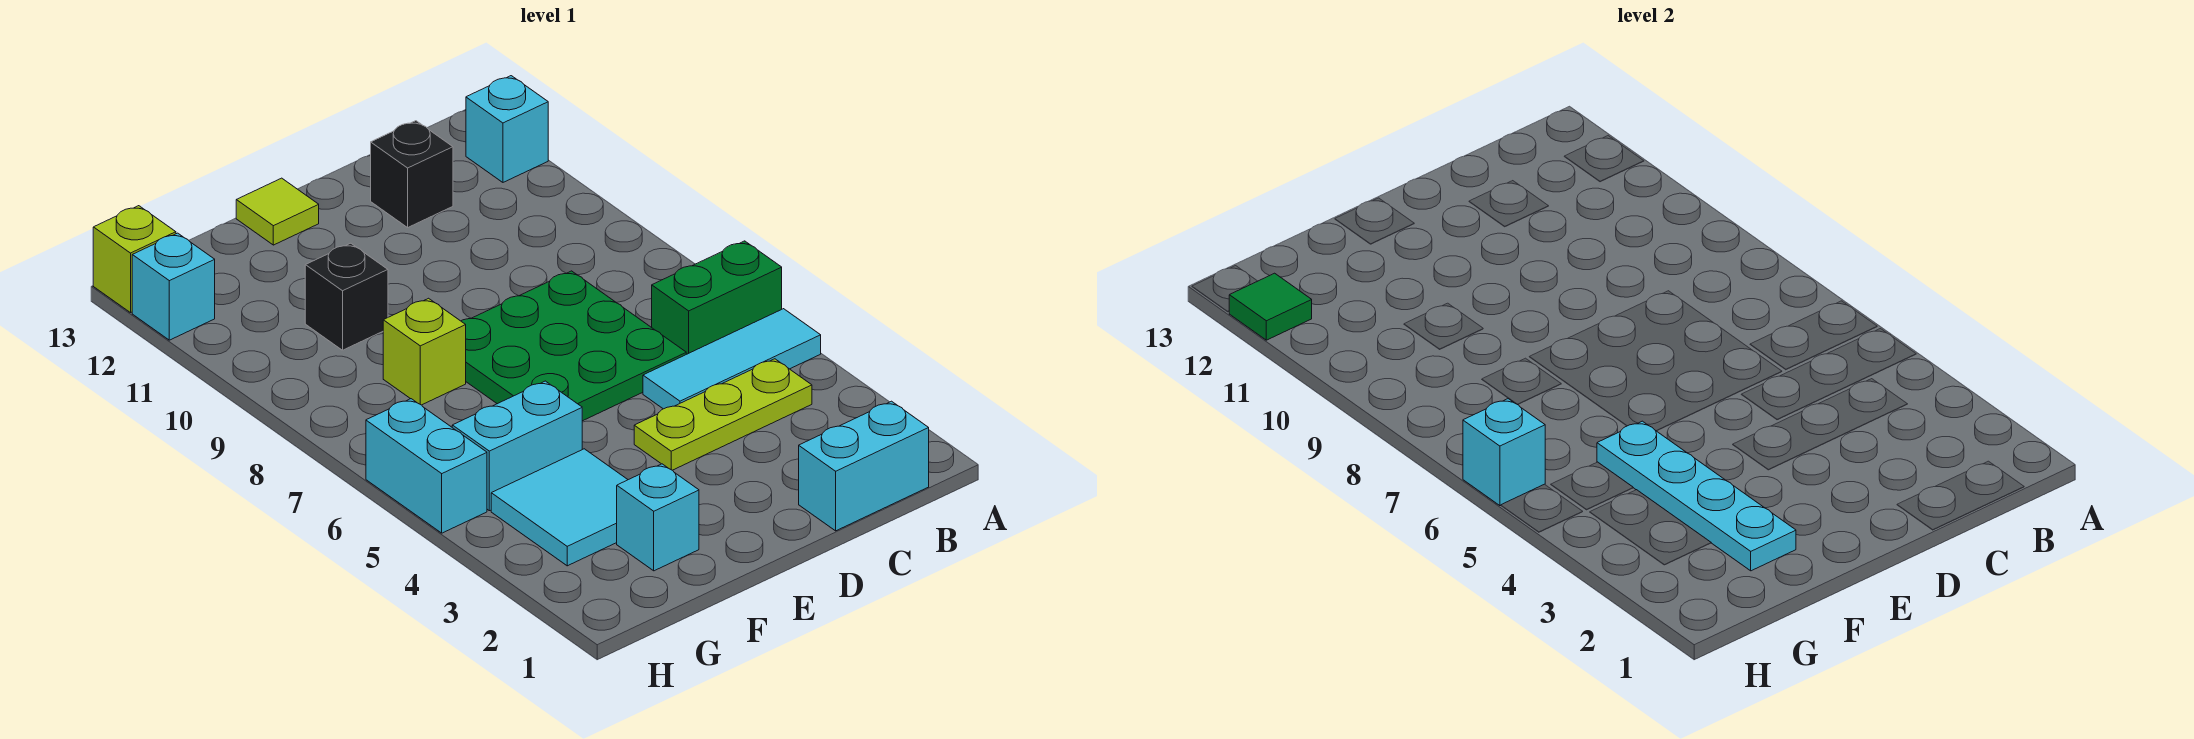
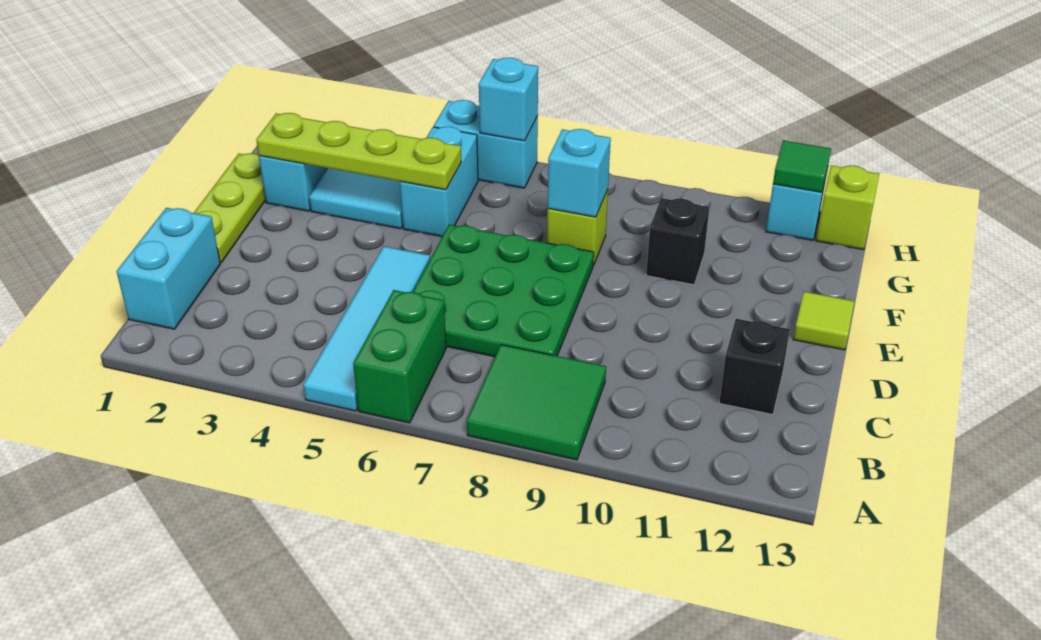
cyan 1x3 tile [643,309,821,409] -> cyan 1x4 tile [303,246,430,411]
none -> green 2x2 tile [467,345,606,460]
cyan 1x1 brick [466,76,548,182] -> cyan 1x1 brick moved to [548,129,611,217]
lime 1x3 plate [634,359,812,470] -> lime 1x3 plate moved to [194,153,265,263]
cyan 1x4 plate [1597,421,1796,571] -> lime 1x4 plate [256,113,461,190]

